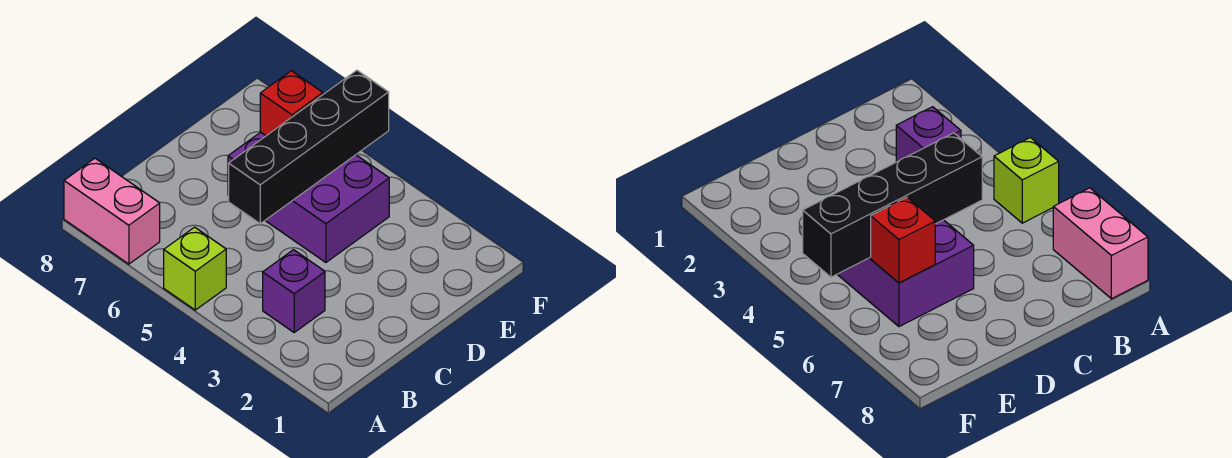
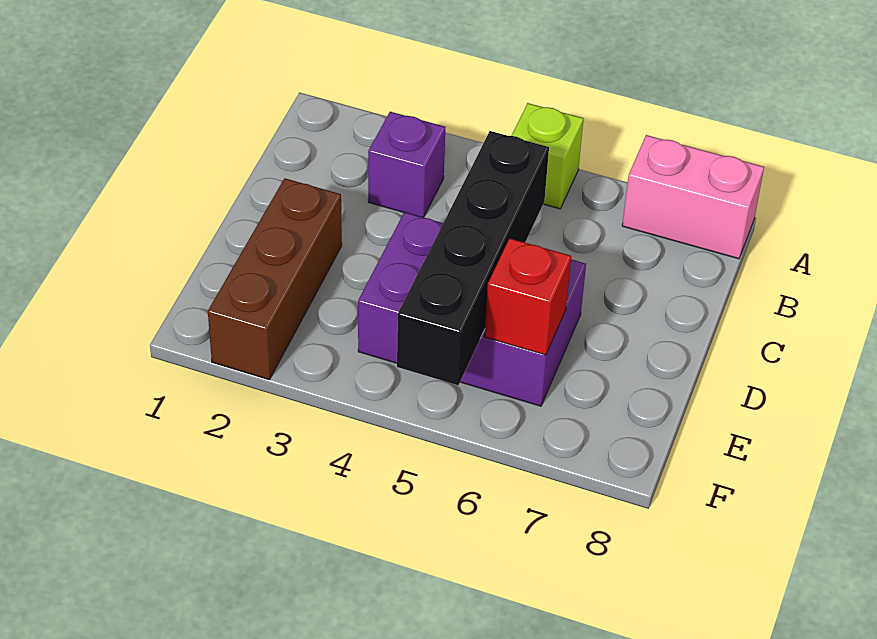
none -> brown 1x3 brick [208,178,342,380]

